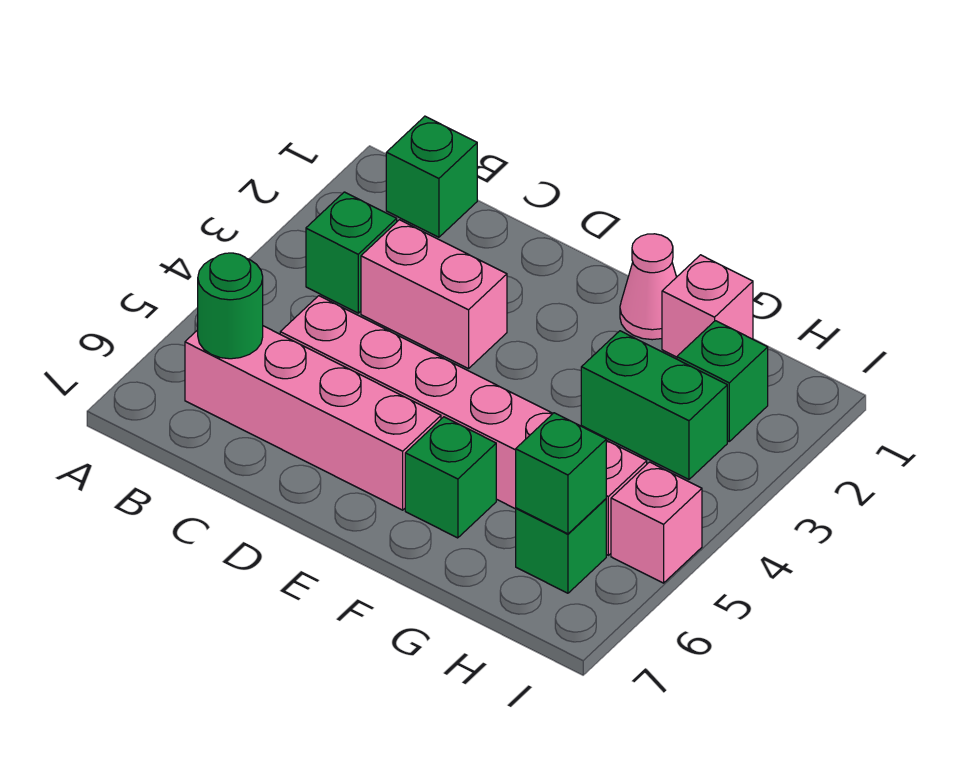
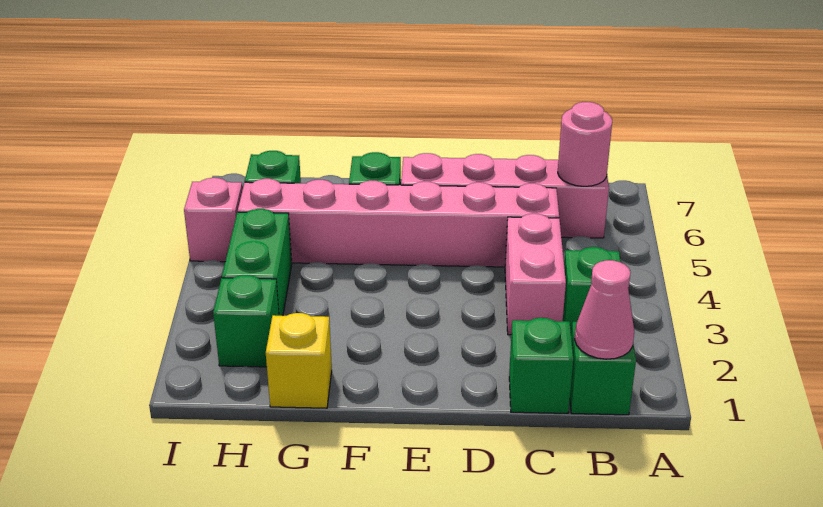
green 1x1 round brick [198,253,263,359] -> pink 1x1 round brick [558,102,612,186]
pink 1x2 brick [361,220,507,369] -> pink 1x2 brick turned to [505,214,566,335]
pink 1x1 cone [620,234,676,340] -> pink 1x1 cone moved to [575,260,634,359]
pink 1x1 brick [662,255,753,357] -> yellow 1x1 brick [266,313,332,408]
green 1x2 brick [581,331,727,479] -> green 1x2 brick turned to [222,209,292,316]
green 1x1 brick [516,413,606,534] -> green 1x1 brick moved to [509,318,573,413]

